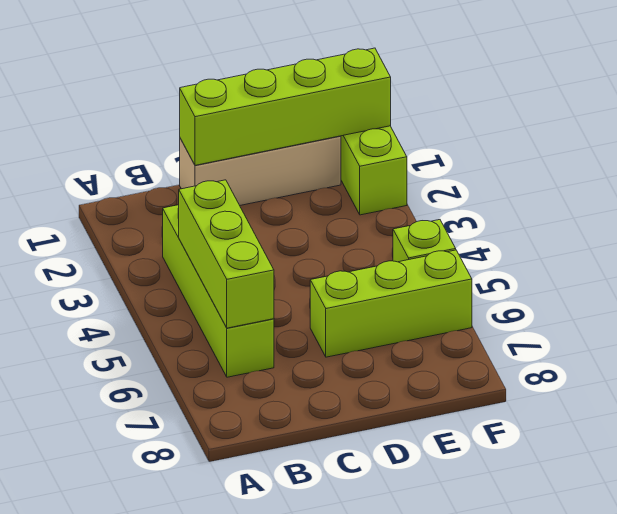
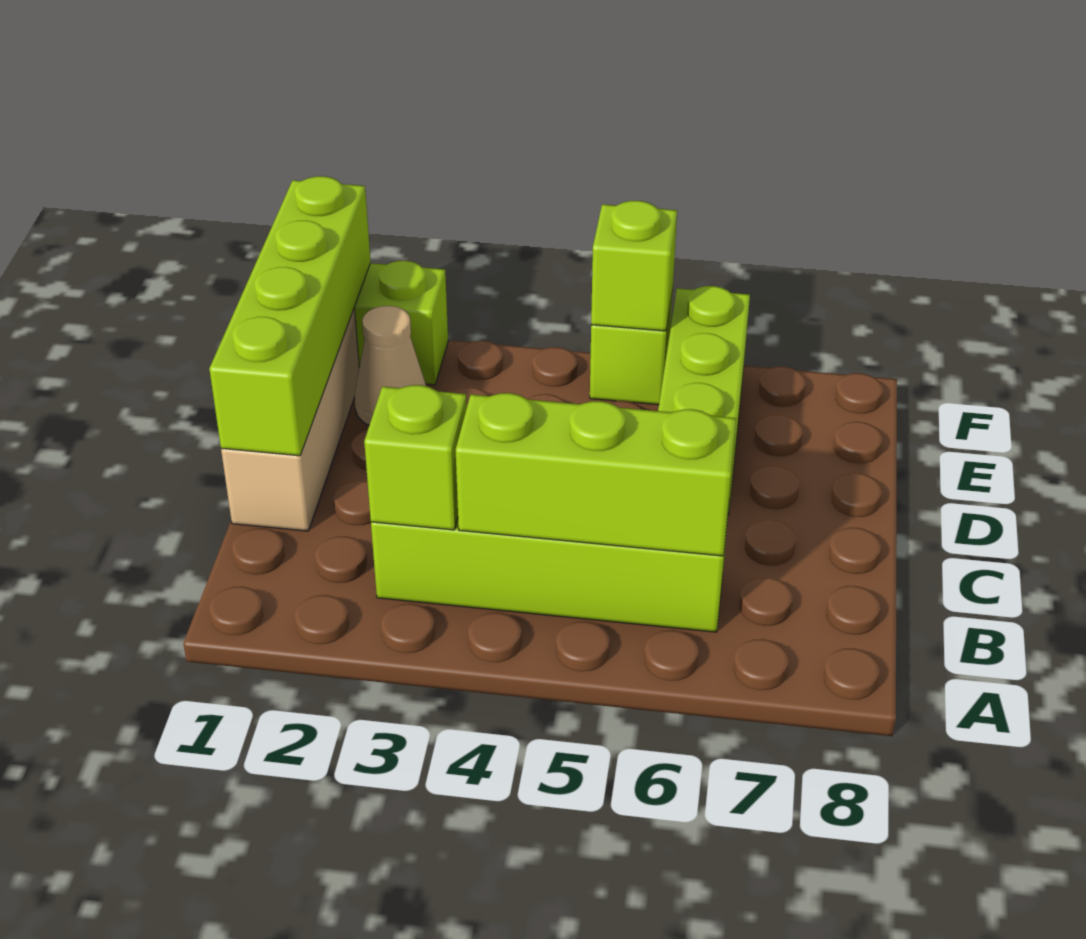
none -> lime 1x1 brick [364,385,467,530]
none -> tan 1x1 cone [355,306,426,425]
none -> lime 1x1 brick [591,201,677,331]

